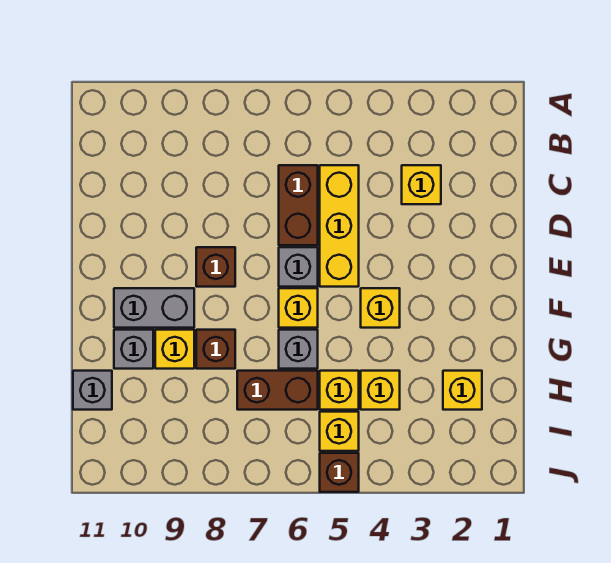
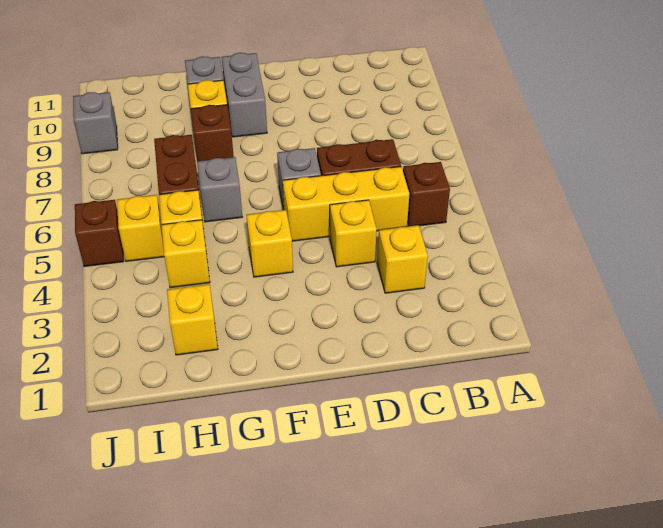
brown 1x1 brick [196,247,235,287] -> brown 1x1 brick moved to [403,162,450,226]
yellow 1x1 brick [279,288,318,328] -> yellow 1x1 brick moved to [330,200,377,267]
grey 1x1 brick [73,371,112,410] -> grey 1x1 brick moved to [73,92,118,154]

